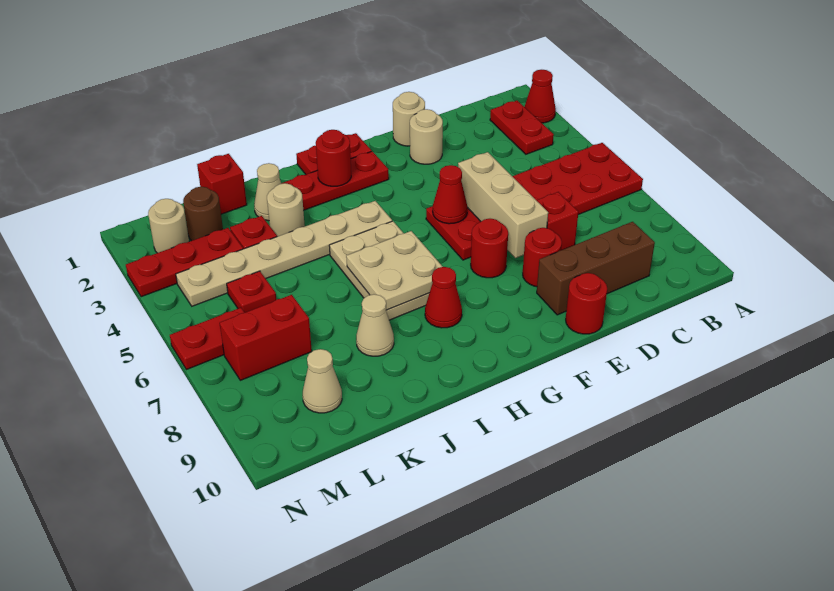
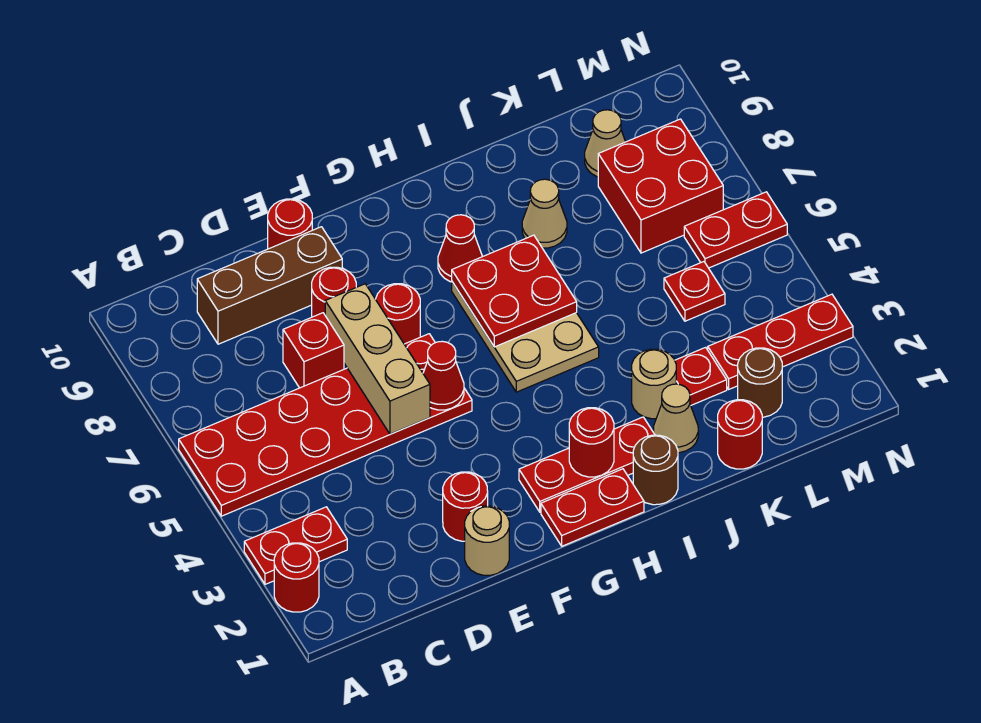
red 1x1 cone [525,70,556,123] -> red 1x1 round brick [274,543,319,612]
red 1x2 plate [490,101,554,154] -> red 1x2 plate turned to [244,507,347,584]
tan 1x1 round brick [410,109,443,164] -> red 1x1 round brick [443,472,488,541]
tan 1x6 plate [176,201,392,306] -> none
tan 2x2 plate [346,231,443,310] -> red 2x2 plate [452,235,577,347]
none -> brown 1x1 round brick [633,435,678,505]
red 1x1 brick [197,154,247,214] -> red 1x1 round brick [718,400,762,469]
red 1x2 brick [220,295,312,380] -> red 2x2 brick [598,119,723,253]
tan 1x1 round brick [148,199,189,253] -> none

